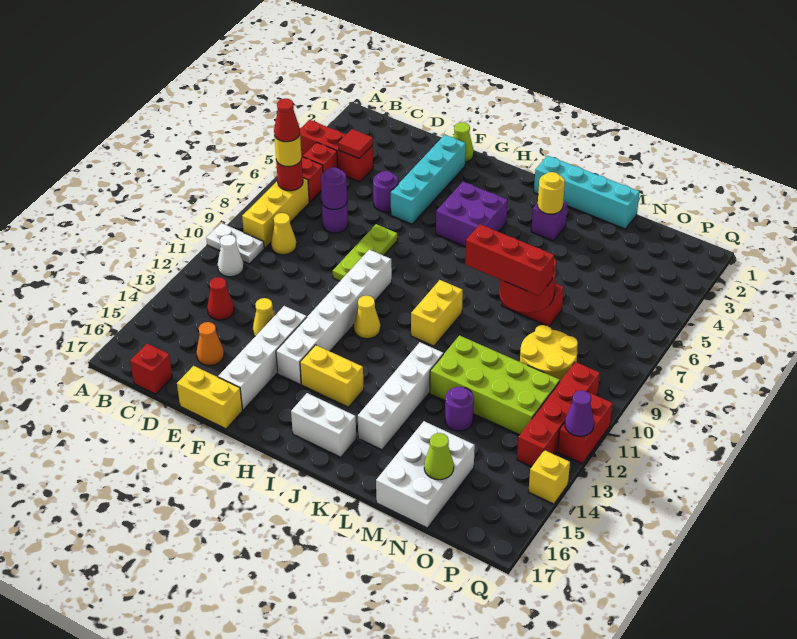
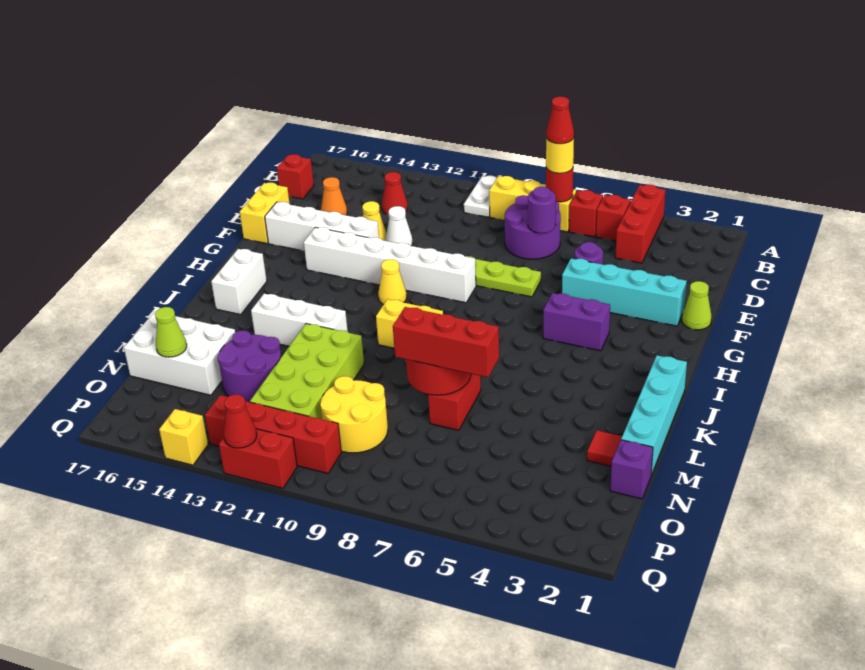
white 1x1 cone [218,235,244,277] -> white 1x1 cone moved to [386,206,413,246]
red 1x1 tile [338,129,373,158] -> red 1x1 tile moved to [587,430,622,466]
yellow 1x1 cone [271,213,297,255] -> none
purple 1x1 round brick [322,203,348,233] -> purple 2x2 round brick [505,195,561,259]
purple 2x2 brick [436,182,508,247] -> purple 1x2 brick [543,293,610,351]
yellow 1x2 brick [300,345,364,407] -> none
purple 1x1 brick [531,201,567,241] -> purple 1x1 brick moved to [610,440,653,499]
yellow 1x1 round brick [538,172,565,214] -> none
red 1x3 brick [465,224,554,296] -> red 1x3 brick turned to [393,307,499,377]
white 1x4 brick [358,342,443,450] -> white 1x3 brick [251,294,348,346]
purple 1x1 round brick [445,387,474,431] -> purple 2x2 round brick [217,331,281,402]
purple 1x1 cone [565,390,594,436] -> red 1x1 cone [224,394,257,448]

